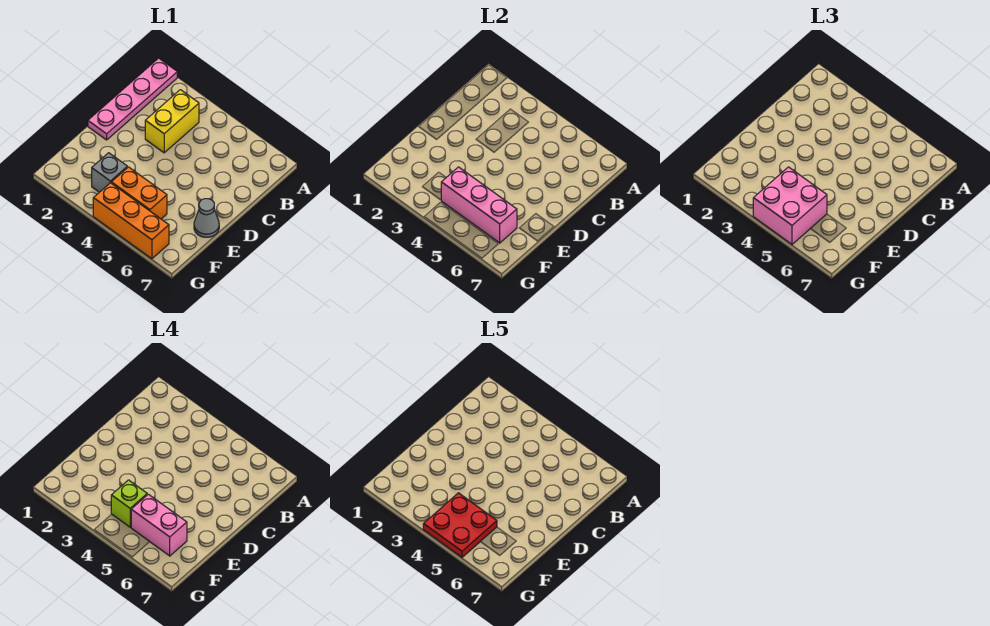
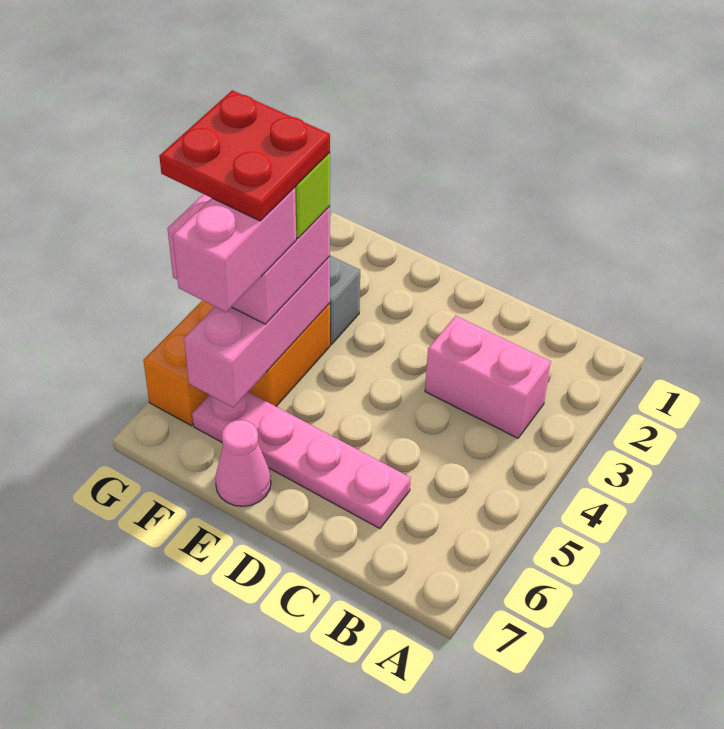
pink 1x4 plate [88,58,177,140] -> pink 1x4 plate moved to [192,392,411,529]
yellow 1x2 brick [145,90,199,153] -> pink 1x2 brick [425,316,551,438]
grey 1x1 cone [194,199,219,237] -> pink 1x1 cone [215,420,271,506]

